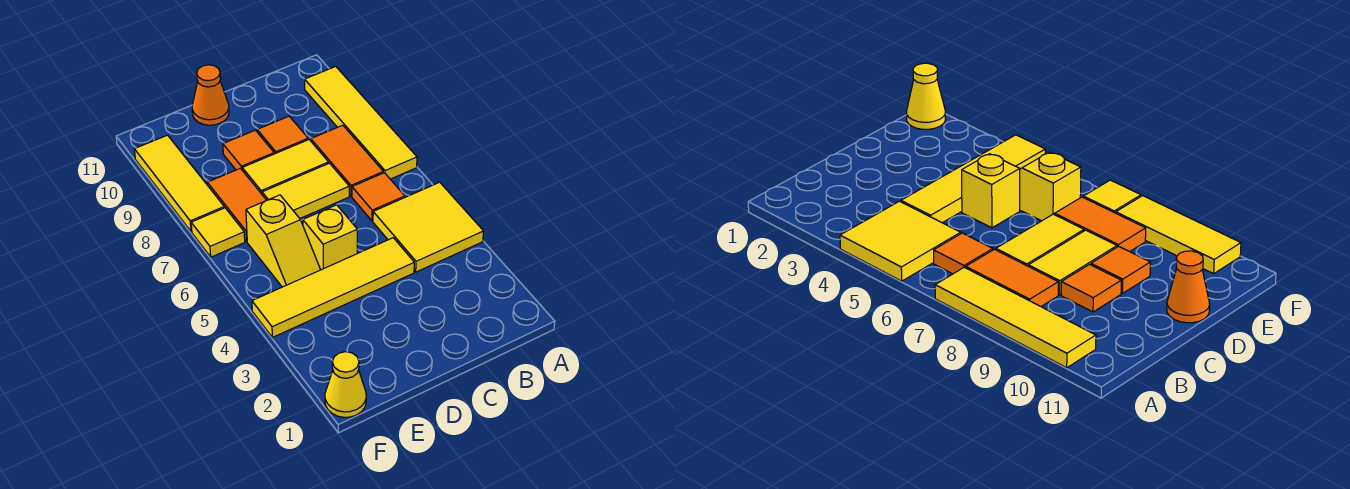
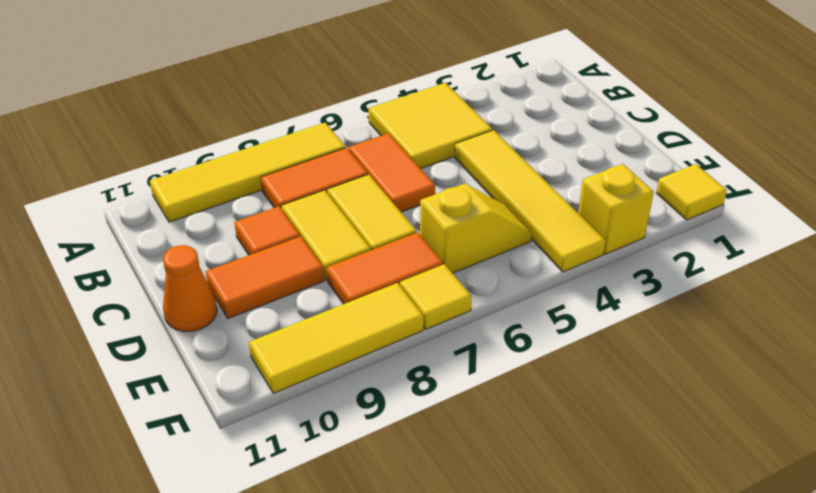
orange 1x1 tile [352,173,405,221] -> orange 1x2 tile [349,133,435,212]
yellow 1x1 brick [303,205,357,270] -> yellow 1x1 brick moved to [578,164,654,254]
orange 1x1 tile [223,130,274,170] -> orange 1x2 tile [206,236,324,318]
yellow 1x1 cone [325,352,366,417] -> yellow 1x1 tile [656,164,727,220]

